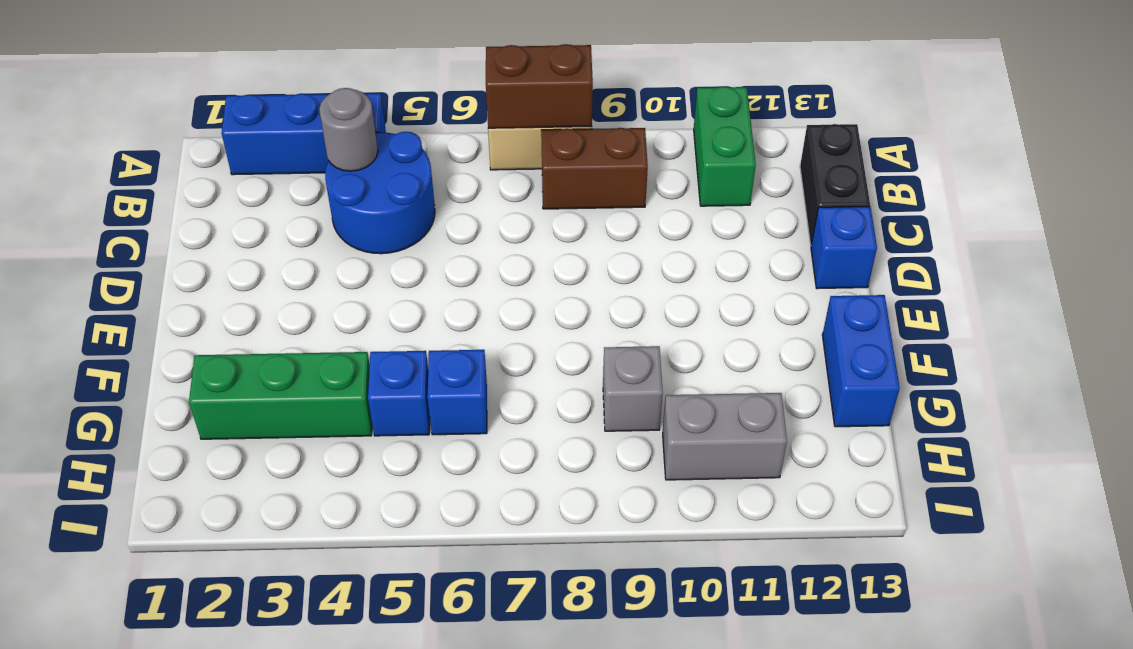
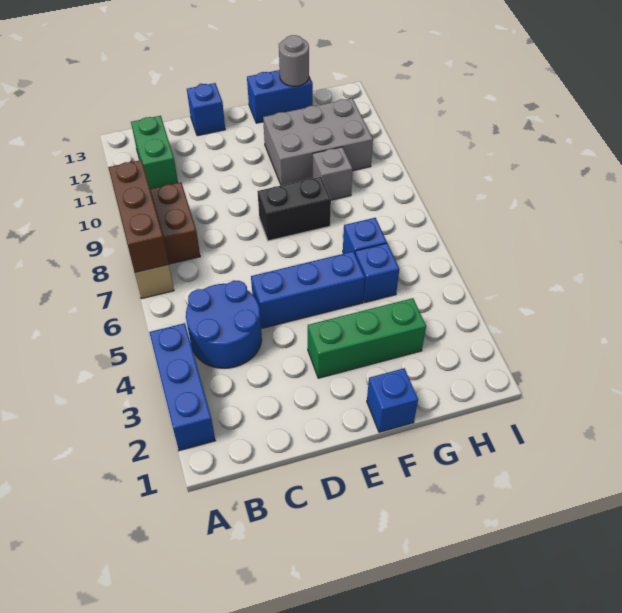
brown 1x2 brick [486,44,593,128] -> brown 1x3 brick [108,160,169,272]
green 1x2 brick [694,87,756,206] -> green 1x2 brick turned to [131,116,178,189]
grey 1x1 round brick [319,88,378,171] -> grey 1x1 round brick moved to [279,35,309,86]
black 1x2 brick [800,124,870,245] -> black 1x2 brick moved to [257,177,331,241]
none -> blue 1x3 brick [251,251,365,328]
none -> blue 1x1 brick [367,368,418,432]
green 1x3 brick [189,352,372,439] -> green 1x3 brick turned to [308,298,426,378]
grey 1x2 brick [663,393,787,480] -> grey 2x3 brick [263,98,373,185]

